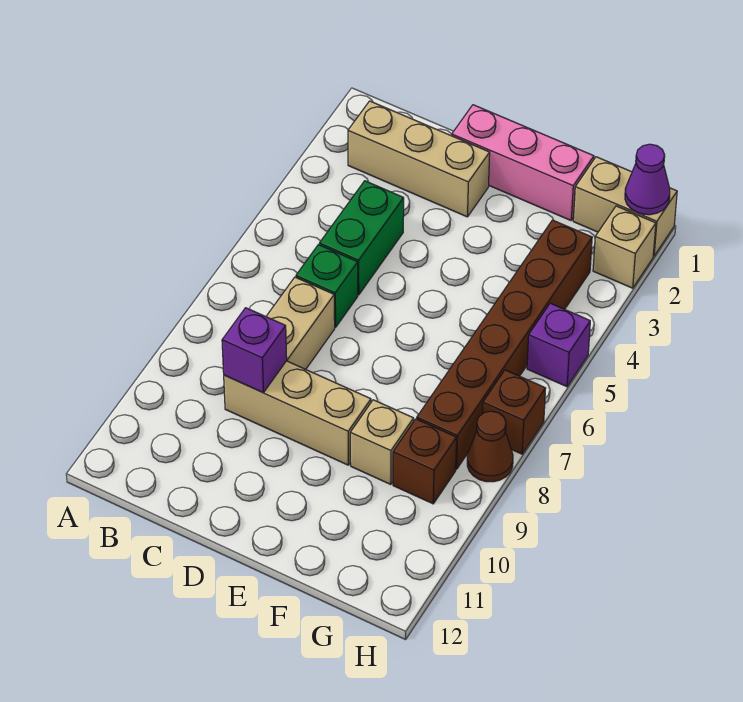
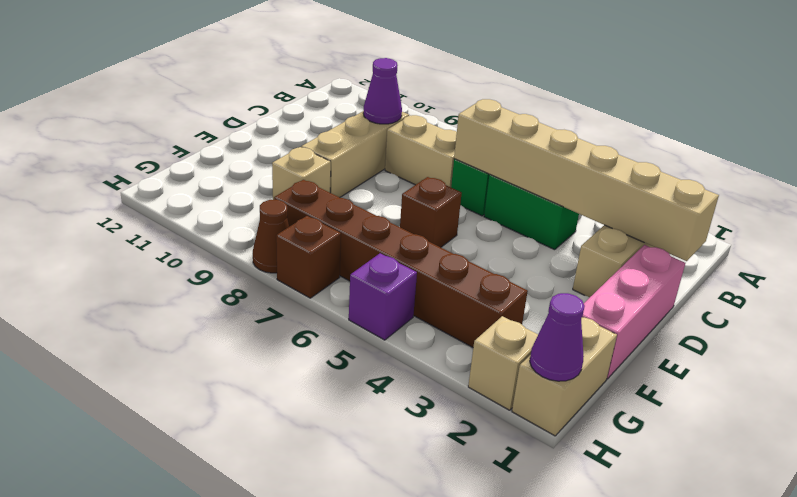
none -> tan 1x6 brick [454,99,719,261]
purple 1x1 brick [222,308,287,393] -> purple 1x1 cone [363,58,402,124]
brown 1x1 brick [393,419,456,504] -> brown 1x1 brick moved to [400,177,462,247]

